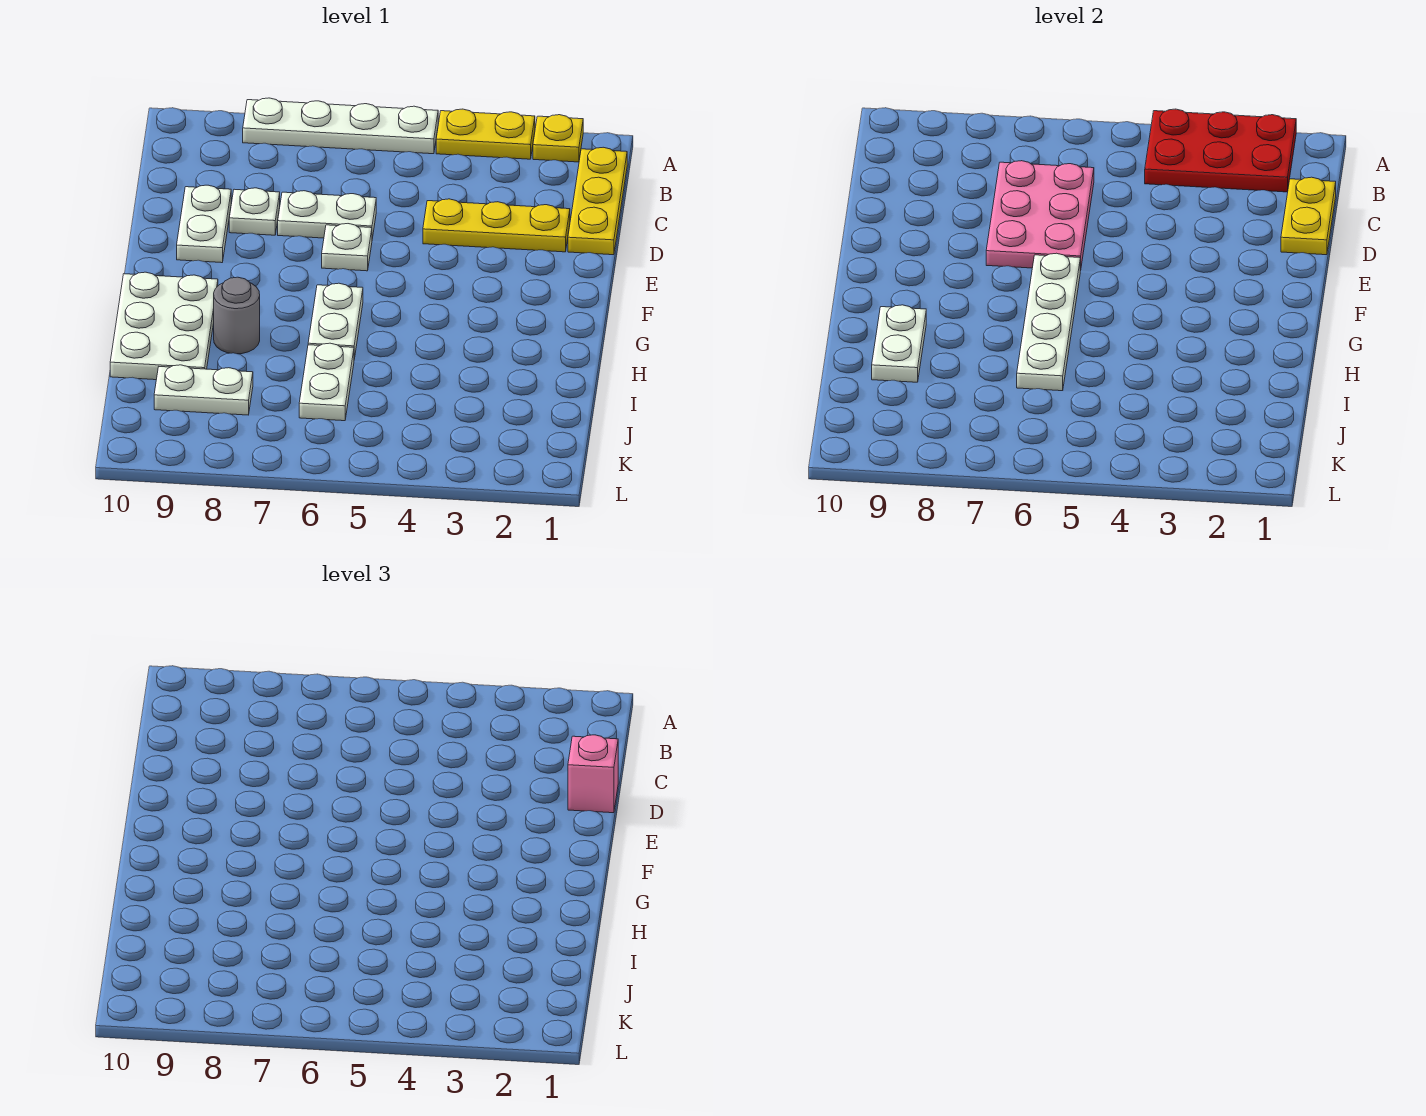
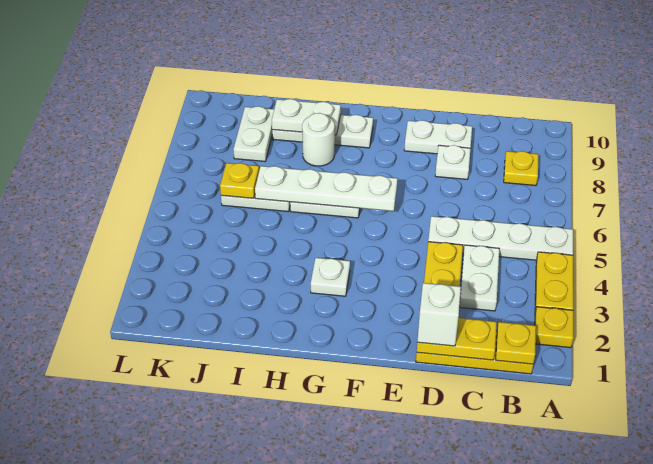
red 2x3 plate [1145,109,1296,192] -> none
white 1x4 plate [243,98,438,154] -> white 1x4 plate turned to [428,216,573,260]
none -> yellow 1x1 plate [496,322,536,364]
none -> yellow 1x1 plate [504,151,539,186]
pink 2x3 plate [986,161,1094,271] -> none
pink 1x1 brick [568,735,618,813] -> white 1x1 brick [417,283,461,346]
white 1x2 plate [278,191,376,239] -> white 1x2 plate moved to [459,245,499,311]
white 1x1 plate [322,224,372,271] -> white 1x1 plate moved to [311,258,350,296]
white 2x3 plate [110,272,218,380] -> white 1x3 plate [272,115,373,148]
grey 1x1 round brick [214,277,260,354] -> white 1x1 round brick [302,113,335,166]
none -> yellow 1x1 plate [220,163,259,198]

